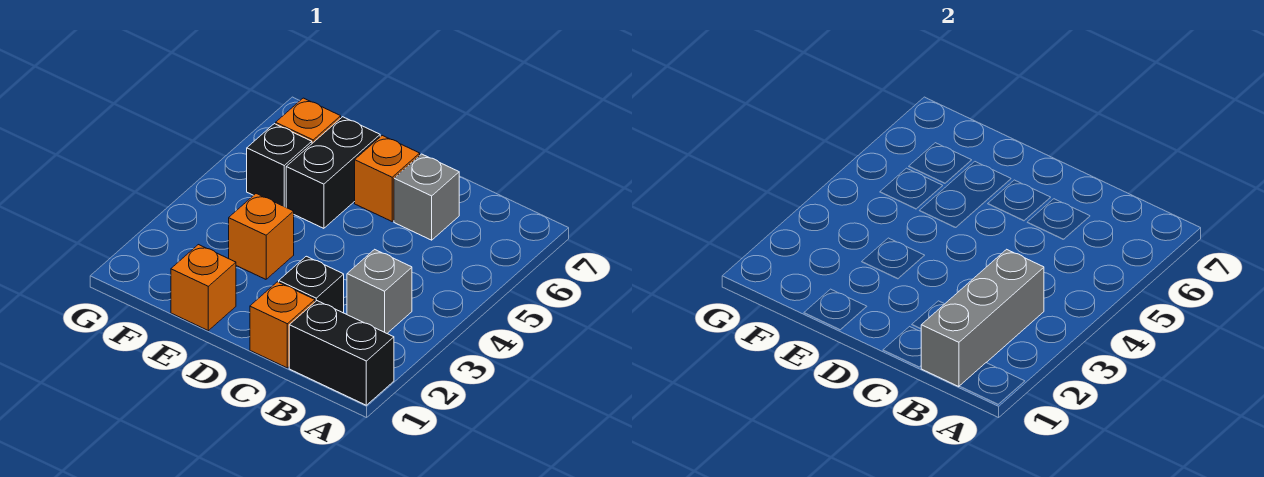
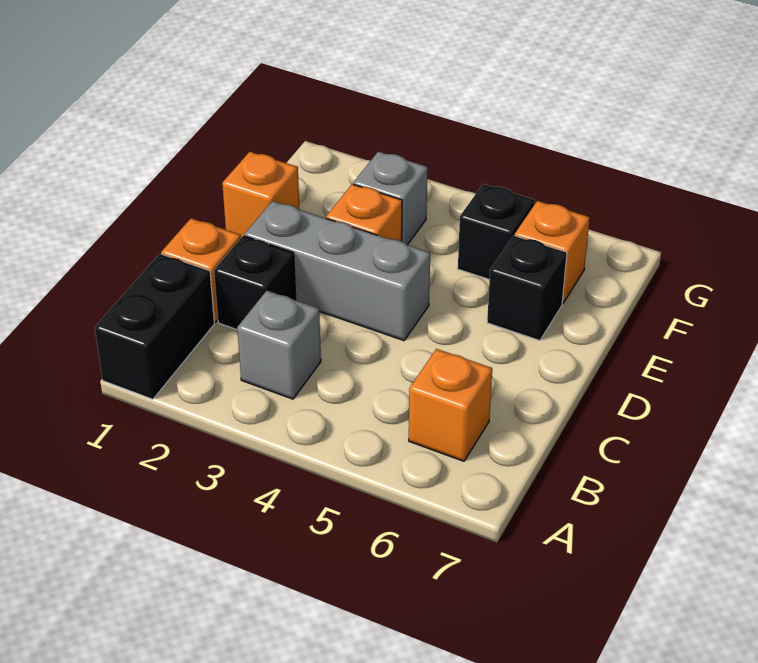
grey 1x3 brick [921,249,1044,387] -> grey 1x3 brick moved to [245,201,430,341]
grey 1x1 brick [394,154,459,240] -> grey 1x1 brick moved to [353,151,428,245]
orange 1x1 brick [355,136,420,221] -> orange 1x1 brick moved to [409,349,492,461]
black 1x2 brick [286,117,380,228] -> black 1x1 brick [487,236,567,340]

